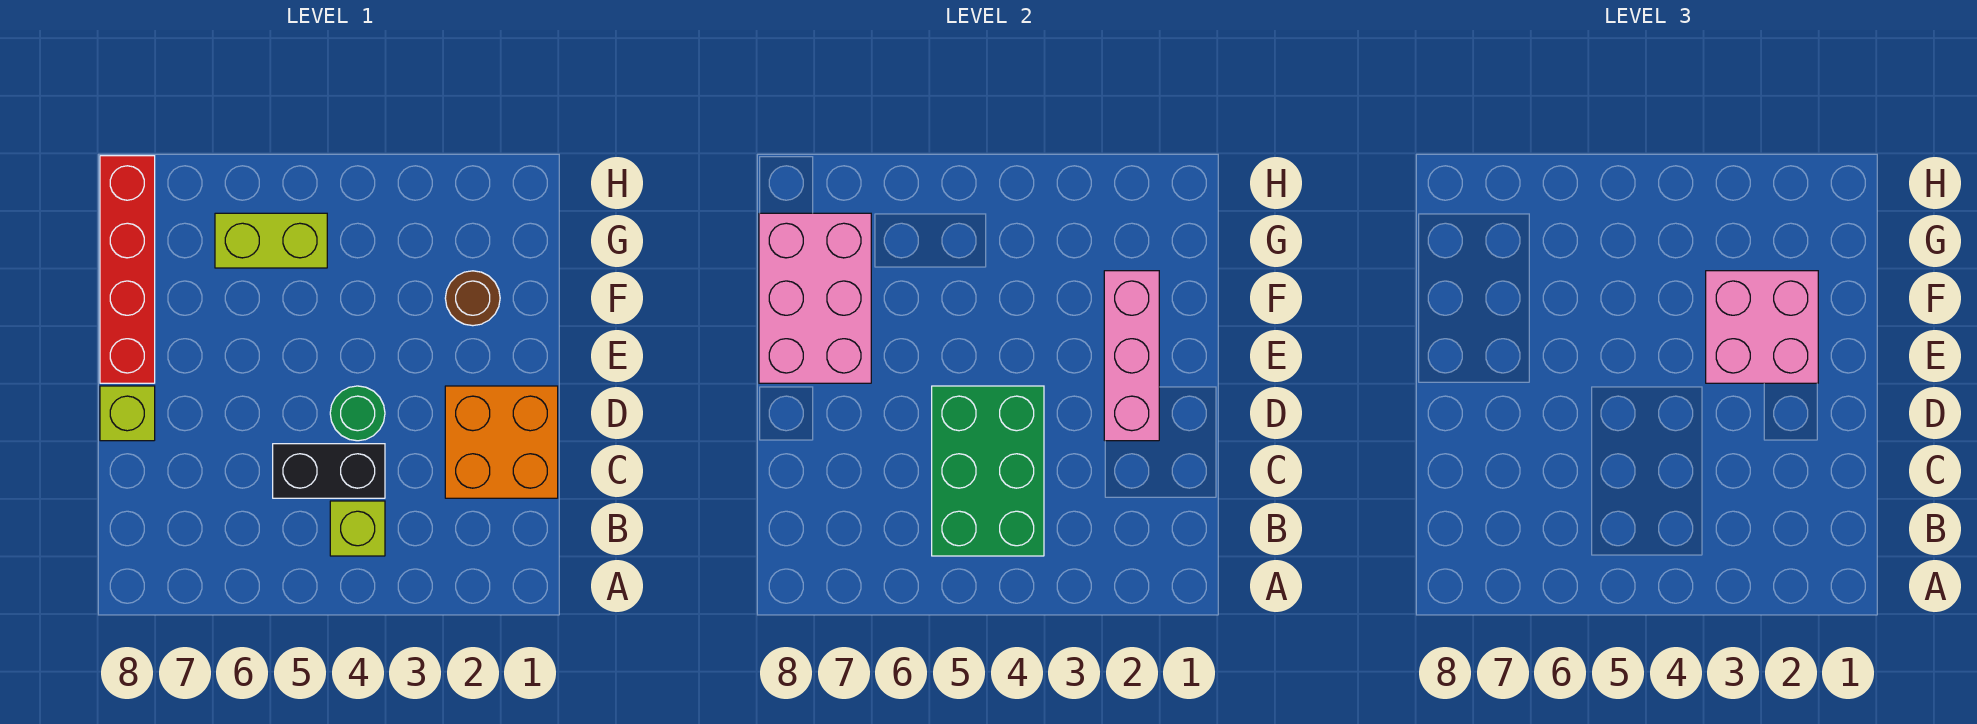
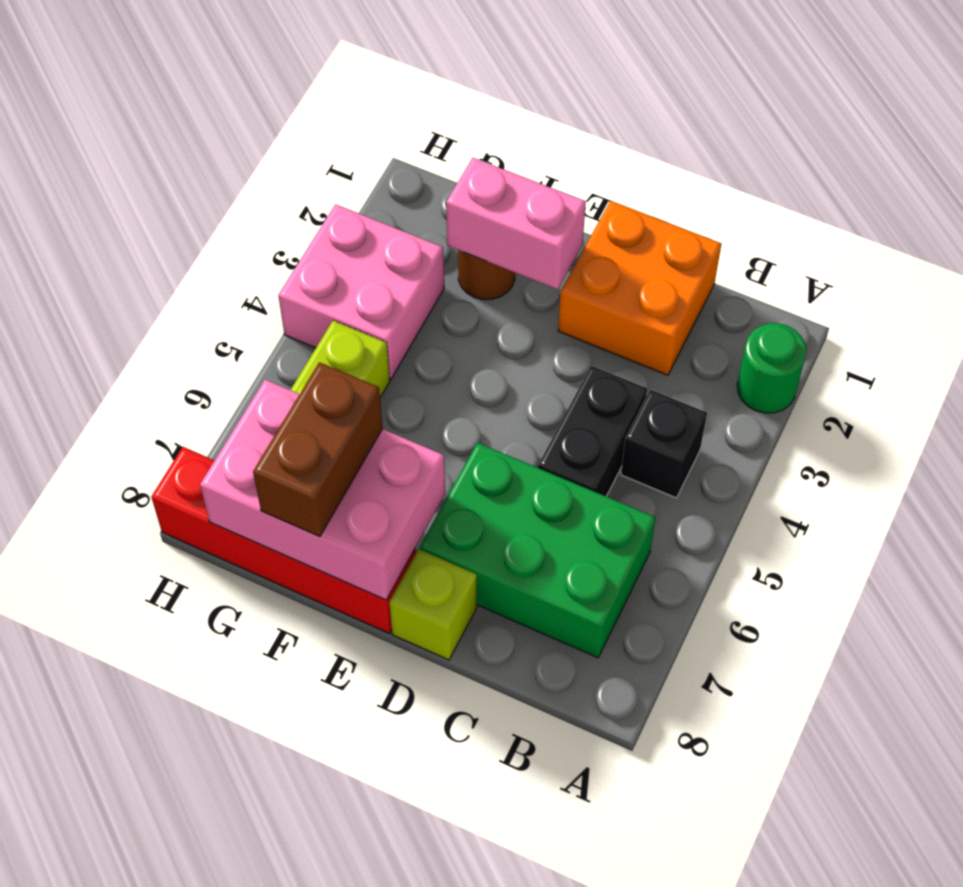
lime 1x1 brick [330,501,385,556] -> black 1x1 brick [621,390,707,498]
green 2x3 brick [932,386,1044,556] -> green 2x3 brick moved to [420,443,656,658]
pink 1x3 brick [1104,271,1159,441] -> pink 1x2 brick [446,158,586,290]
green 1x1 round brick [330,386,385,441] -> green 1x1 round brick moved to [737,323,806,413]
pink 2x2 brick [1706,271,1818,383] -> pink 2x2 brick moved to [278,204,444,379]
none -> brown 1x2 brick [253,362,383,537]

